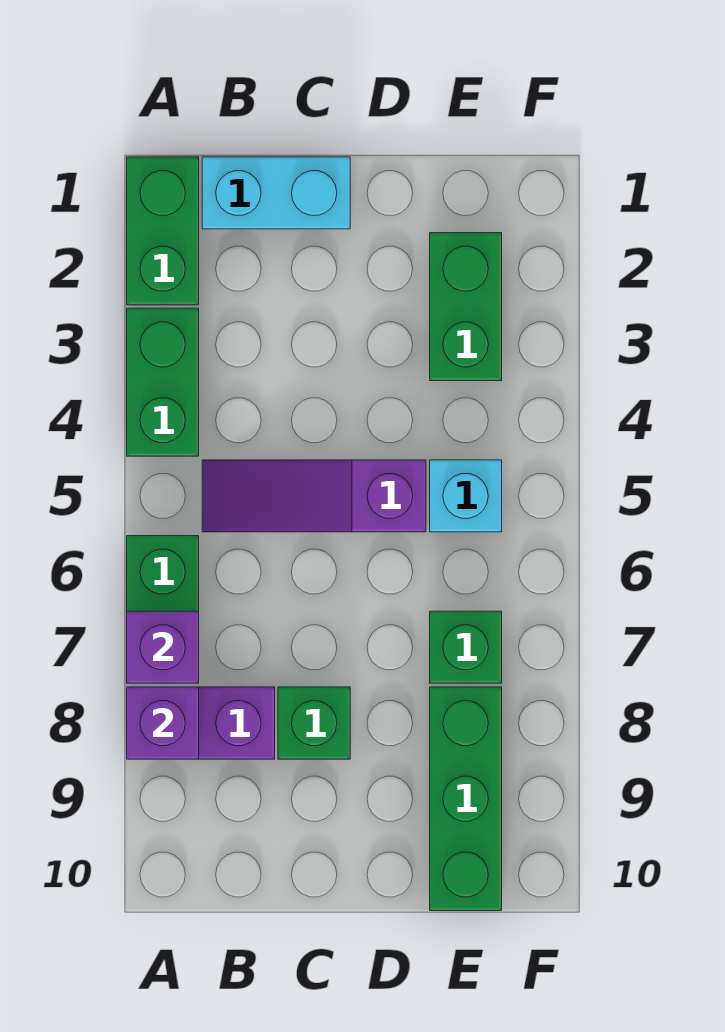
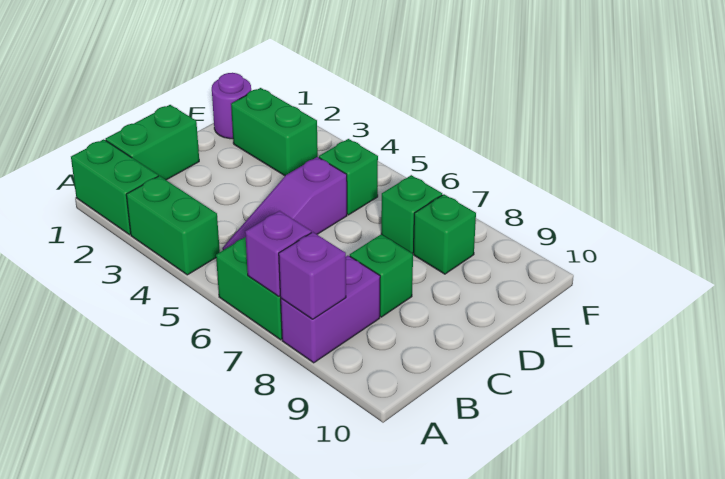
cyan 1x2 brick [202,157,350,229] -> green 1x2 brick [105,105,199,180]
none -> purple 1x1 round brick [212,73,251,139]
cyan 1x1 brick [430,460,502,532] -> green 1x1 brick [319,139,378,215]
green 1x3 brick [430,687,502,911] -> green 1x1 brick [413,194,476,274]

